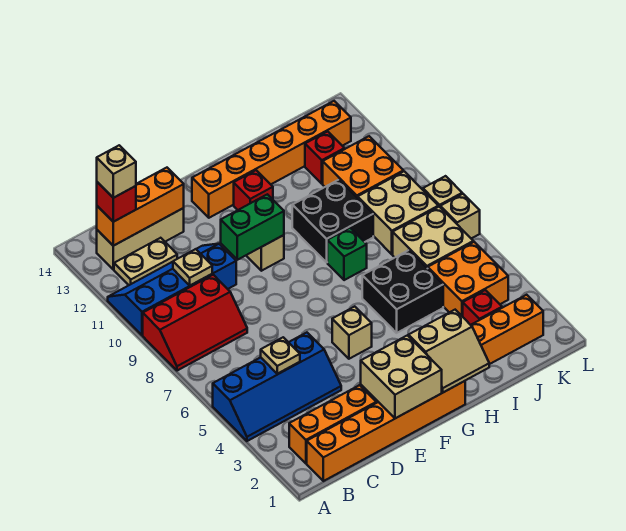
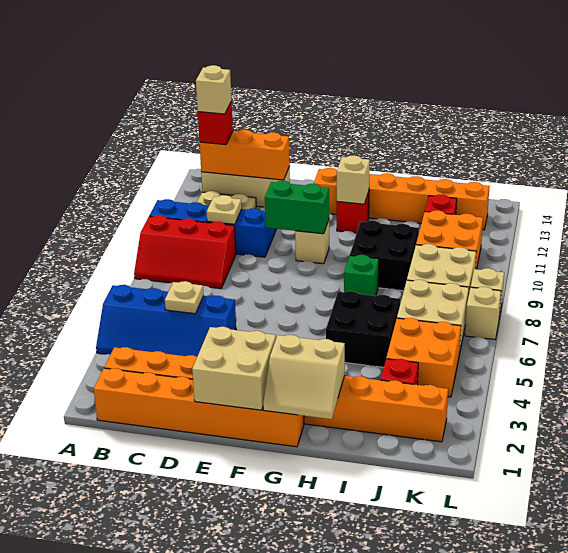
tan 1x1 brick [332,307,372,359] -> tan 1x1 brick moved to [337,155,370,204]

